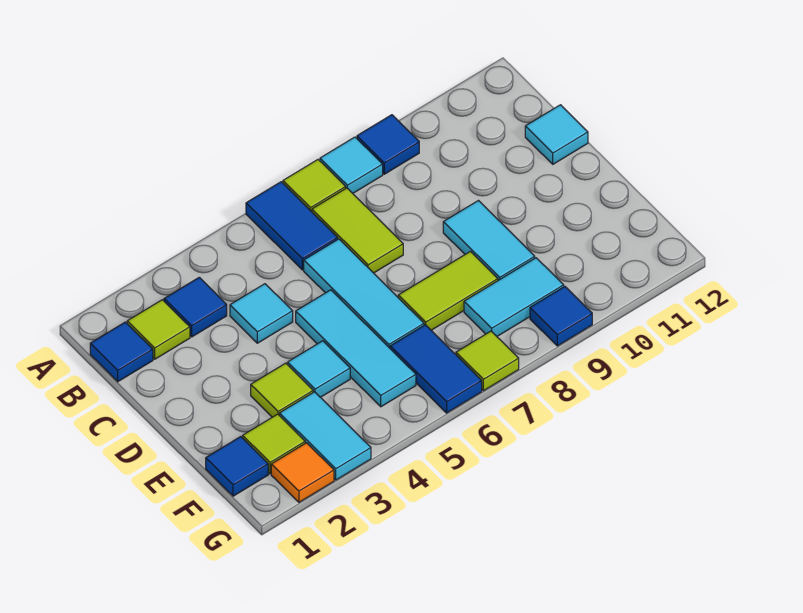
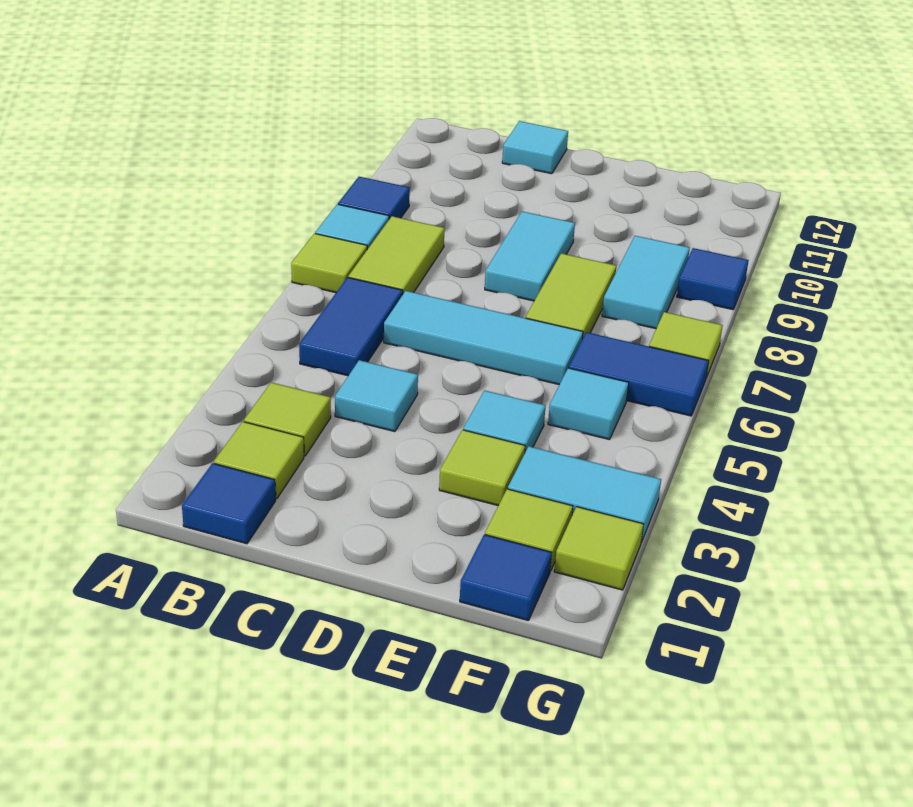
blue 1x2 tile [246,182,338,270] -> blue 1x2 tile turned to [299,277,403,376]
blue 1x1 tile [164,277,227,337] -> lime 1x1 tile [244,382,331,456]
lime 1x2 tile [312,188,403,273] -> lime 1x2 tile turned to [348,216,445,294]
cyan 1x3 tile [296,290,416,407] -> cyan 1x1 tile [548,368,629,440]
cyan 1x2 tile [443,201,535,280] -> cyan 1x2 tile turned to [485,212,575,301]
orange 1x1 tile [271,443,334,502] -> lime 1x1 tile [554,507,643,590]

